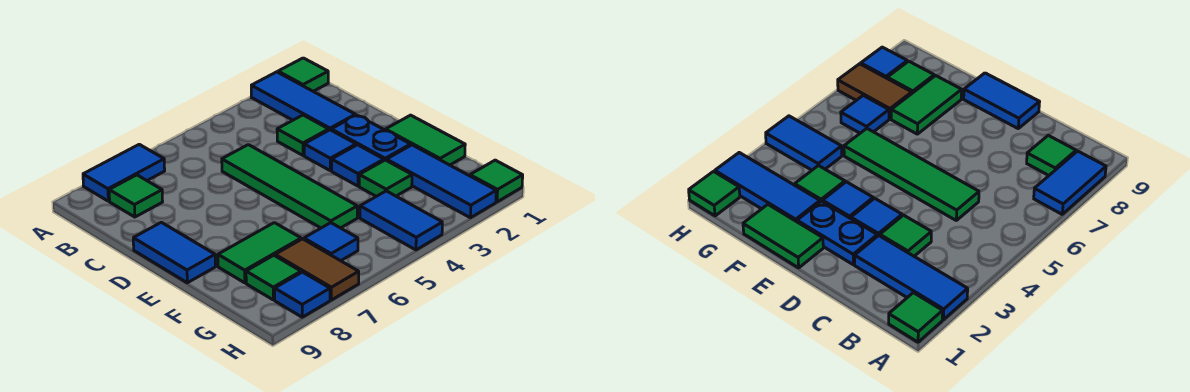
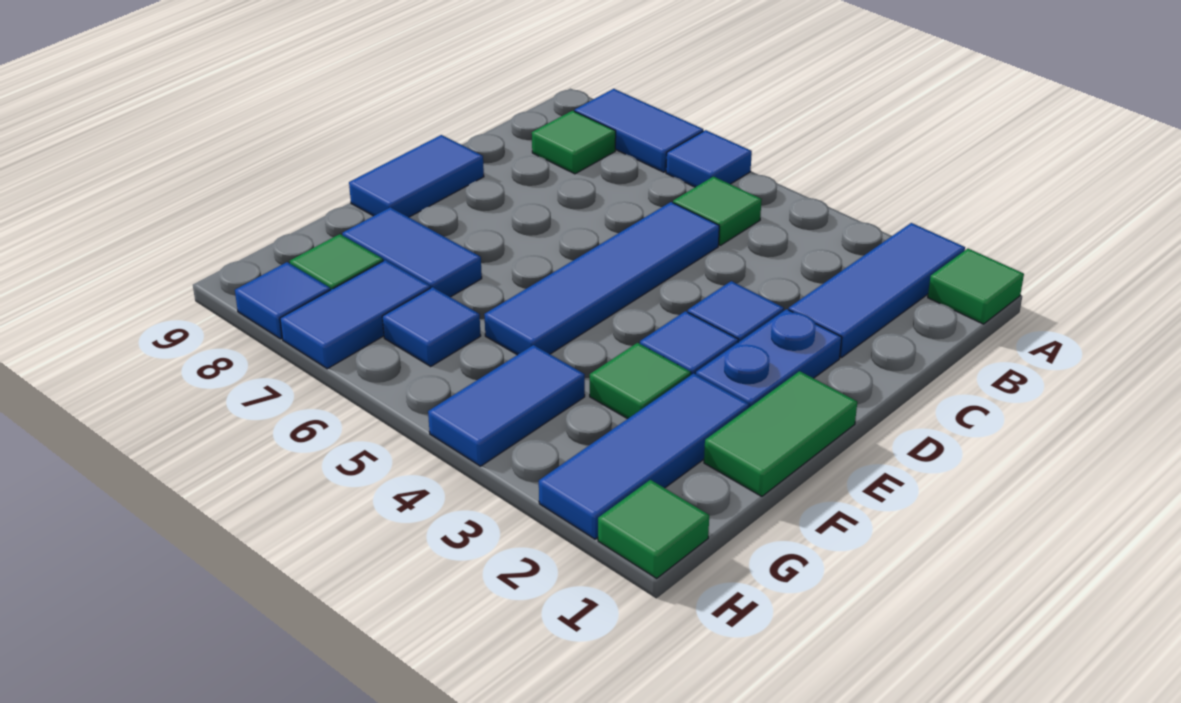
none -> blue 1x1 tile [666,130,752,187]
green 1x1 tile [277,115,329,155] -> green 1x1 tile moved to [673,177,762,245]
green 1x4 tile [222,145,357,228] -> blue 1x4 tile [484,202,719,355]
green 1x2 tile [218,223,301,283] -> blue 1x2 tile [342,207,482,297]
brown 1x2 tile [275,239,359,300] -> blue 1x2 tile [280,260,430,369]

